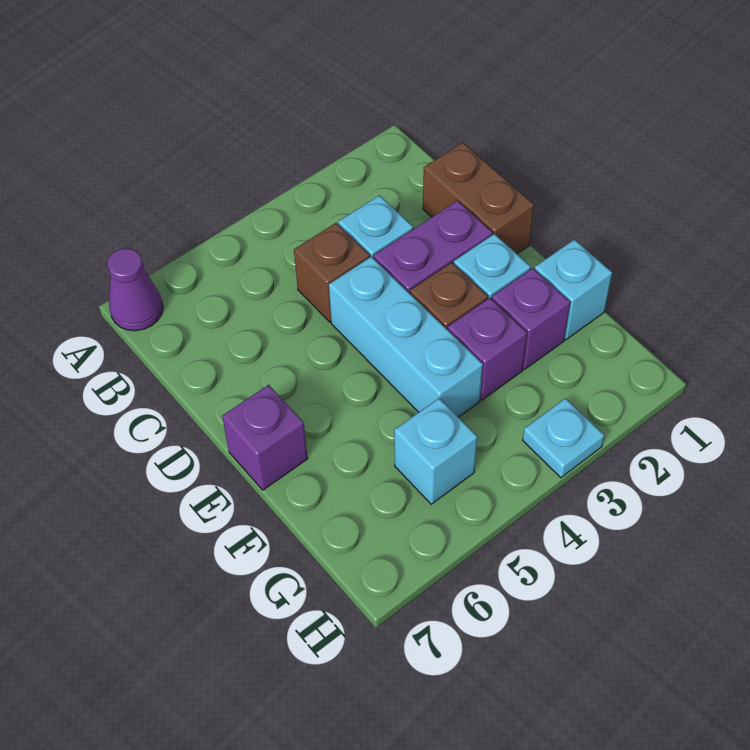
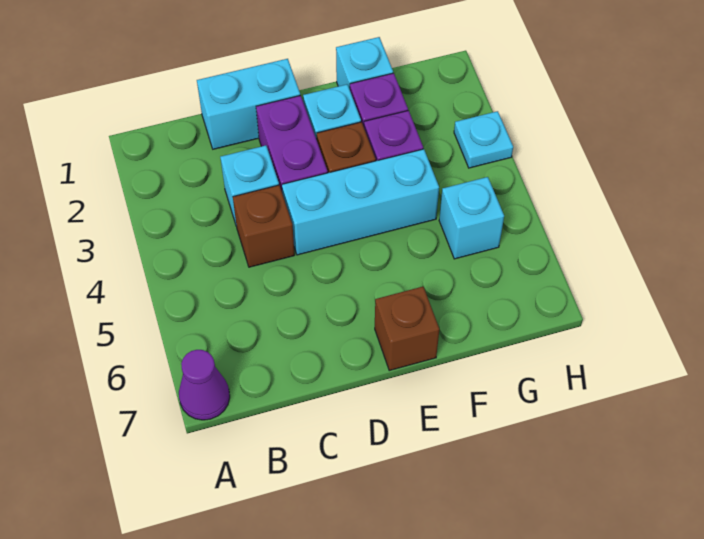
brown 1x2 brick [423,143,534,254] -> cyan 1x2 brick [197,59,300,149]
purple 1x1 brick [222,385,308,490] -> brown 1x1 brick [375,287,439,370]

